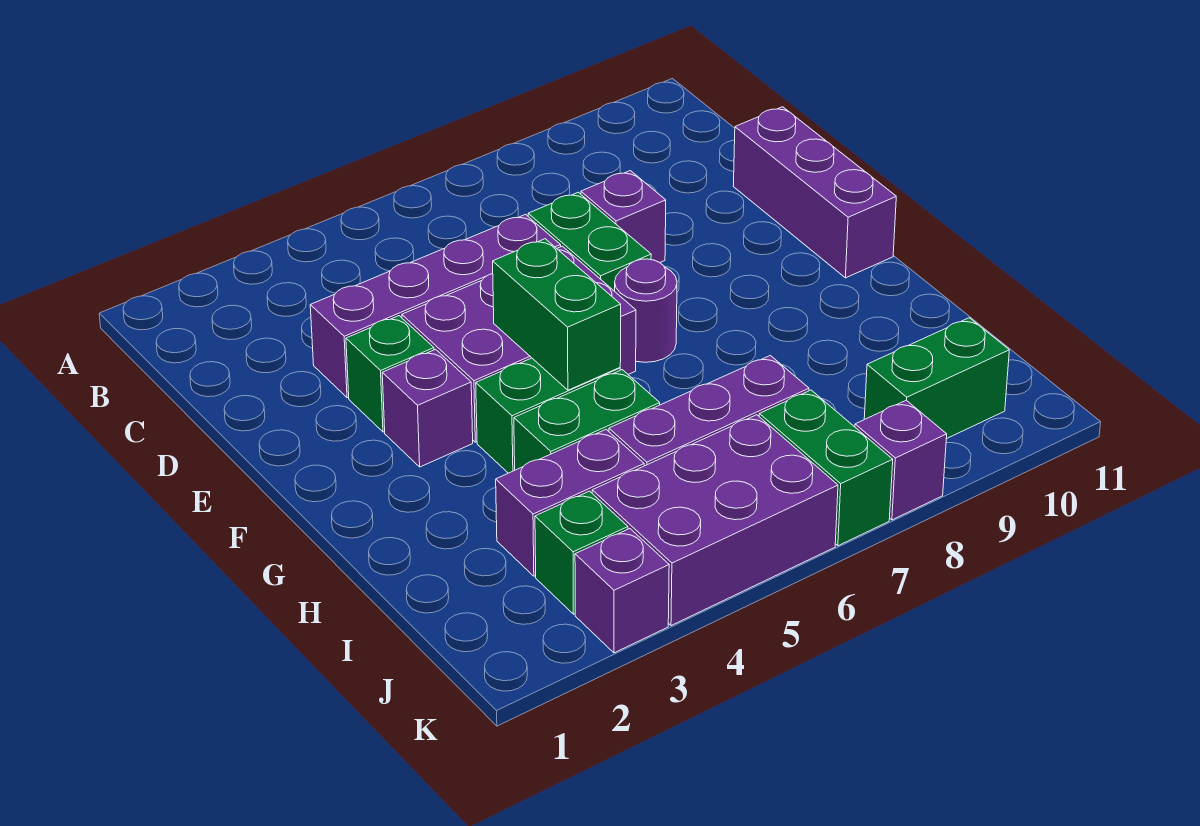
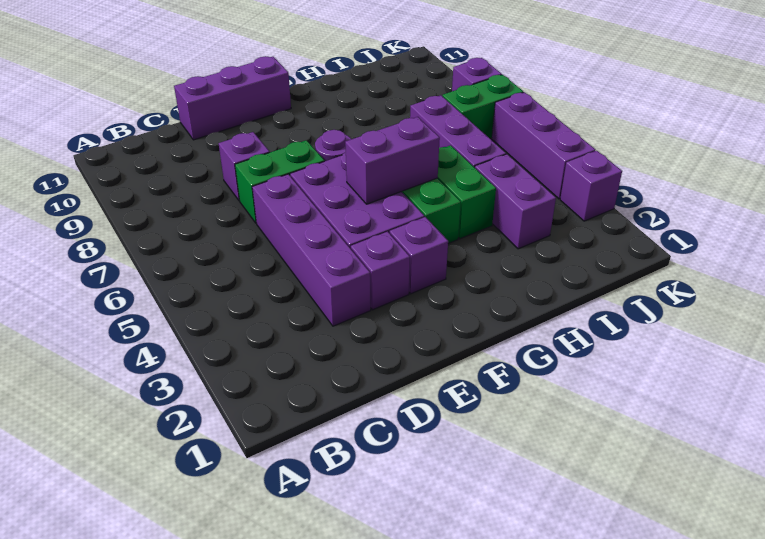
green 1x1 brick [346,316,434,432] -> purple 1x1 brick [351,231,410,310]
green 1x2 brick [493,239,621,390] -> purple 1x2 brick [345,117,440,204]
green 1x1 brick [535,491,628,614] -> none
purple 2x3 brick [592,415,838,626] -> purple 1x3 brick [492,92,595,199]
green 1x2 brick [864,318,1009,439] -> none

